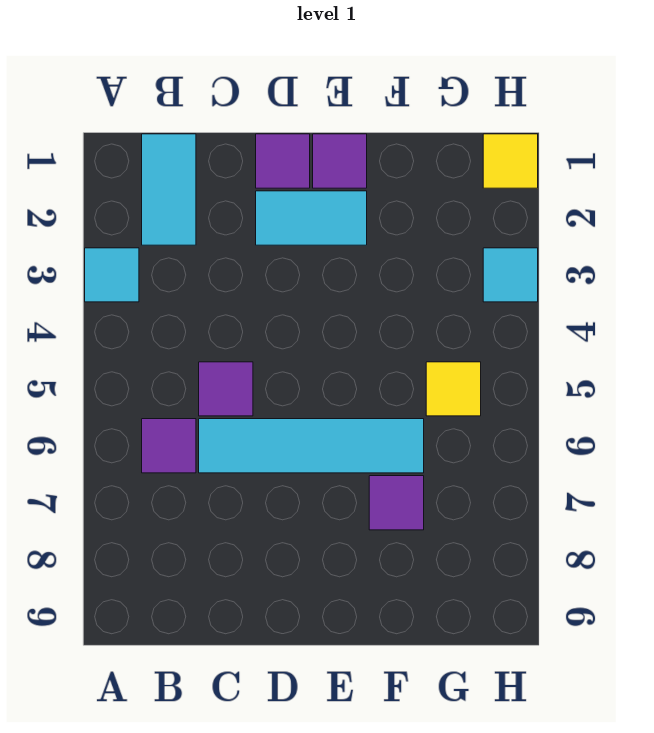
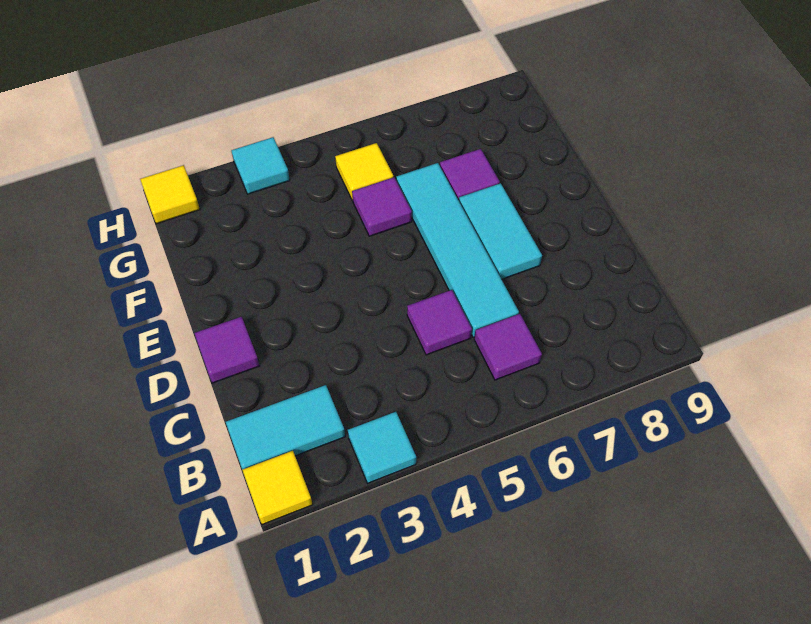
none -> yellow 1x1 tile [243,451,313,525]
cyan 1x2 tile [256,191,367,245] -> cyan 1x2 tile moved to [459,183,542,279]
purple 1x1 tile [313,134,367,188] -> purple 1x1 tile moved to [352,177,412,236]

